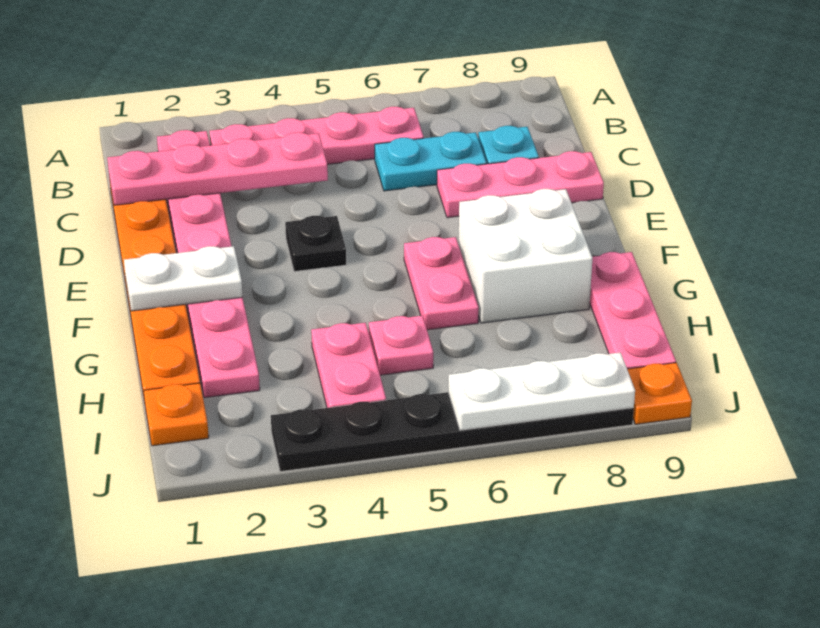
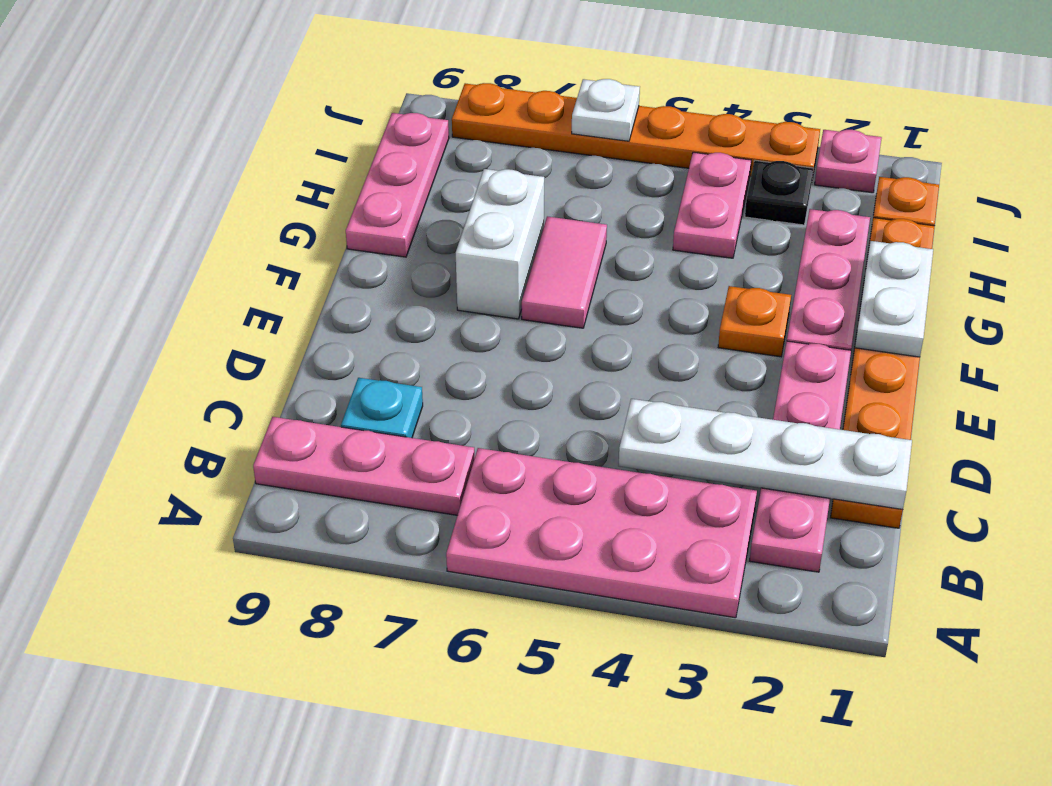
pink 1x4 plate [209,107,424,164] -> pink 2x4 plate [446,448,757,618]
pink 1x4 plate [107,132,328,205] -> white 1x4 plate [619,399,912,510]
cyan 1x2 plate [375,132,487,191] -> none
pink 1x3 plate [437,151,604,218] -> pink 1x3 plate moved to [253,417,475,515]
black 1x1 plate [285,216,346,272] -> black 1x1 plate moved to [745,160,814,225]
white 1x2 plate [124,246,243,311] -> white 1x2 plate turned to [855,241,933,357]
pink 1x2 plate [404,237,479,330] -> pink 1x2 tile [522,216,607,328]
white 2x2 brick [459,189,592,323] -> white 1x2 brick [456,169,544,319]
pink 1x1 plate [369,316,433,375] -> pink 1x1 plate moved to [815,130,882,193]
black 1x6 plate [271,392,634,472] -> orange 1x6 plate [452,83,820,179]
white 1x3 plate [448,352,635,430] -> white 1x1 plate [572,79,640,141]
orange 1x1 plate [627,363,692,424] -> orange 1x1 plate moved to [718,286,791,357]

